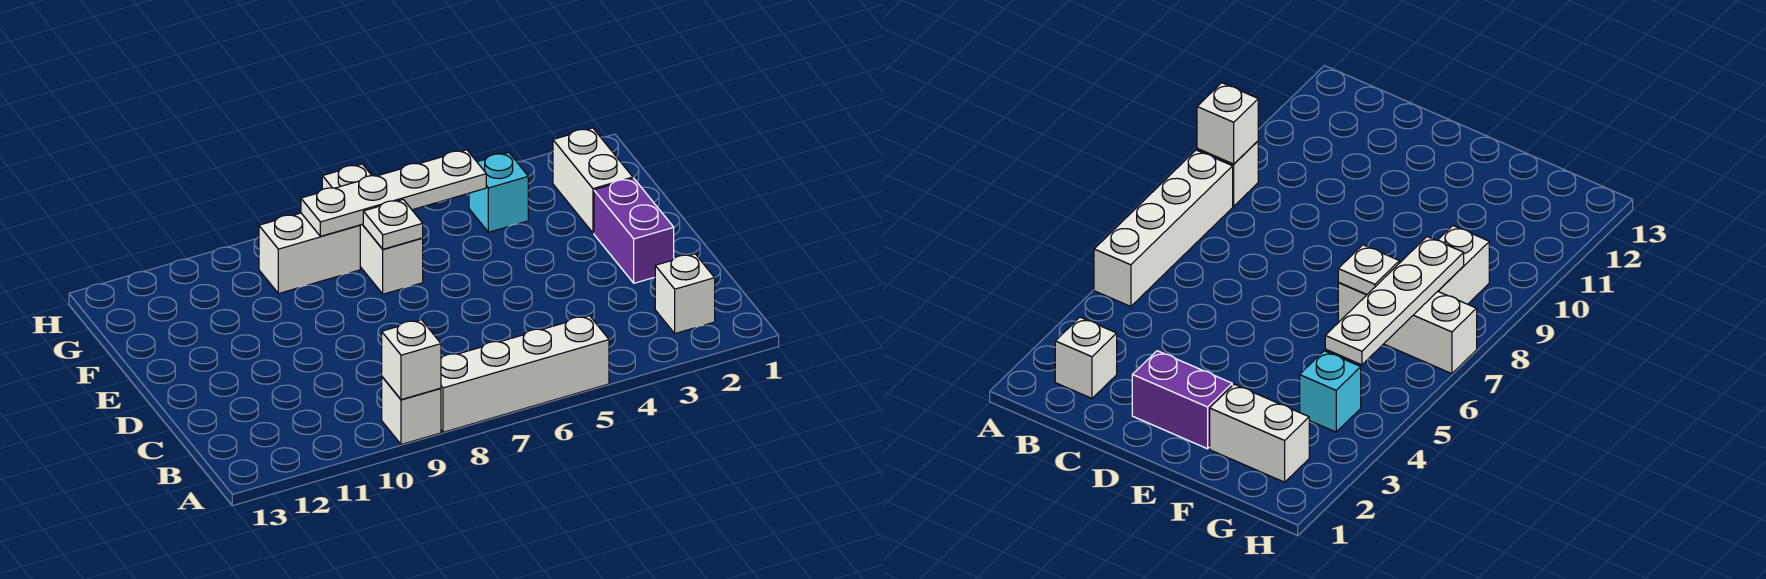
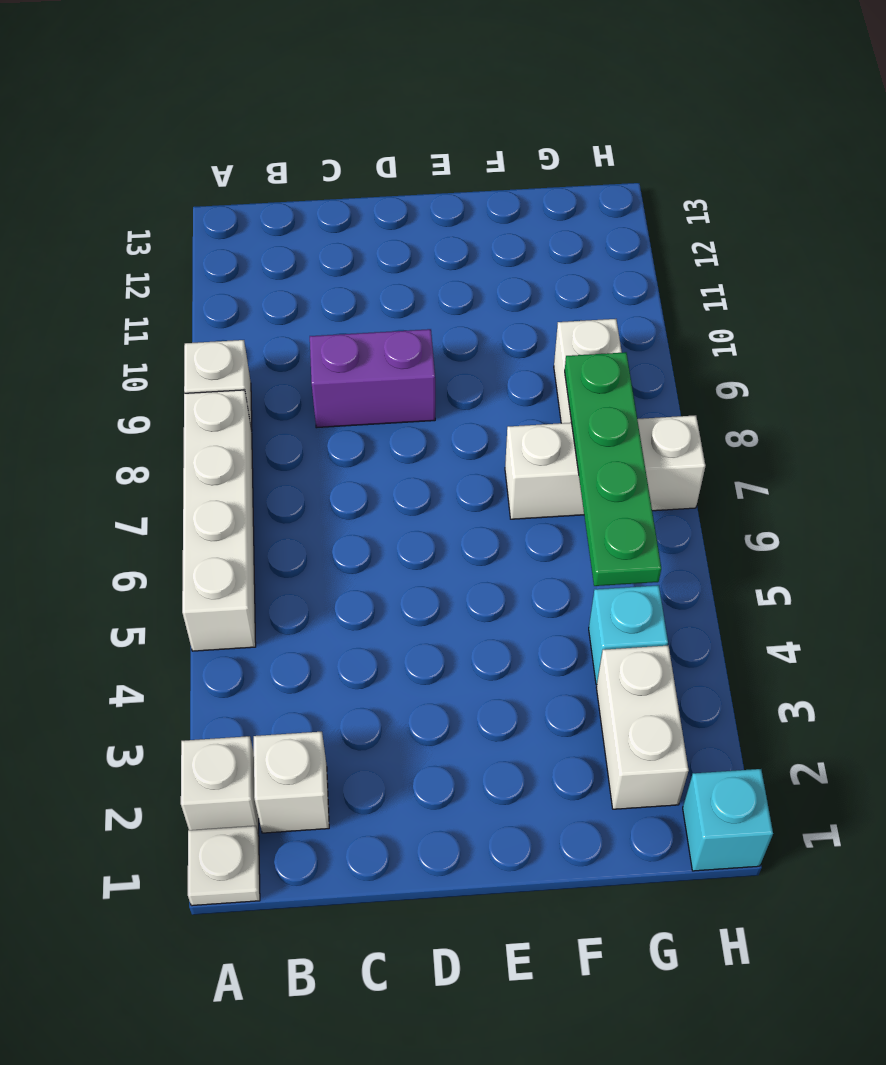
white 1x1 brick [382,320,441,400] -> white 1x1 brick moved to [181,736,259,833]
purple 1x2 brick [594,178,674,283] -> purple 1x2 brick moved to [310,329,435,428]
white 1x2 brick [553,128,633,233] -> white 1x2 brick turned to [596,646,689,809]
white 1x1 plate [363,200,423,249] -> white 1x1 plate moved to [188,826,260,906]
white 1x4 plate [301,150,486,236] -> green 1x4 plate [565,352,661,586]
none -> cyan 1x1 brick [683,769,773,871]

